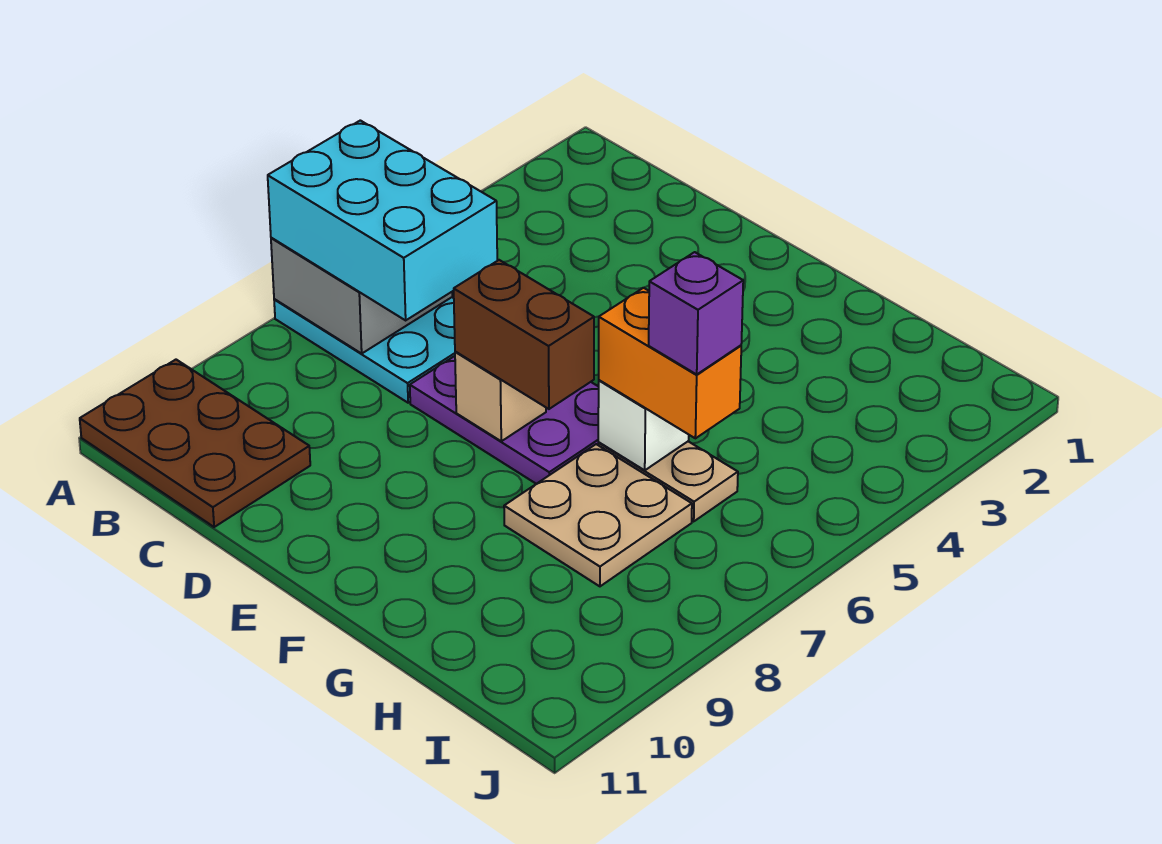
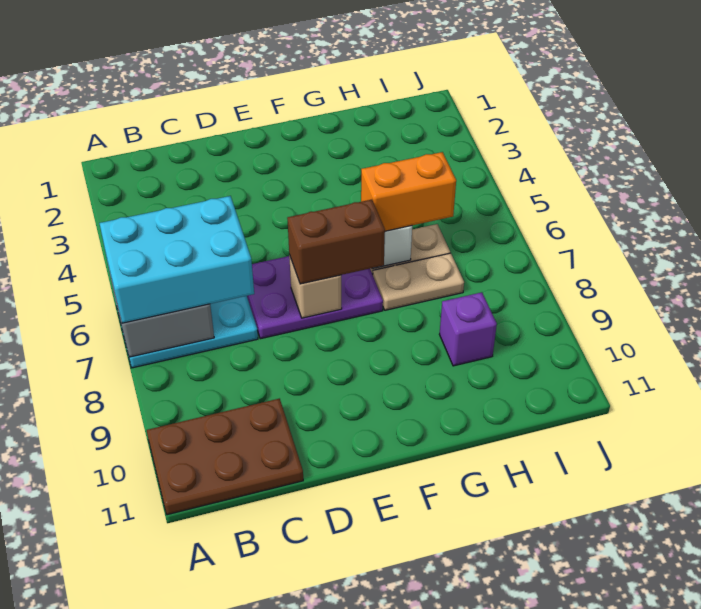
tan 2x2 plate [504,444,692,586] -> tan 1x2 plate [373,253,464,310]
purple 1x1 brick [649,252,743,374] -> purple 1x1 brick moved to [439,292,497,366]

